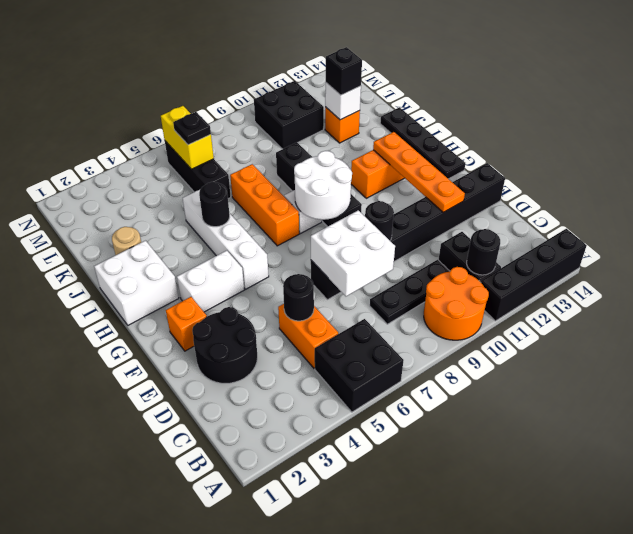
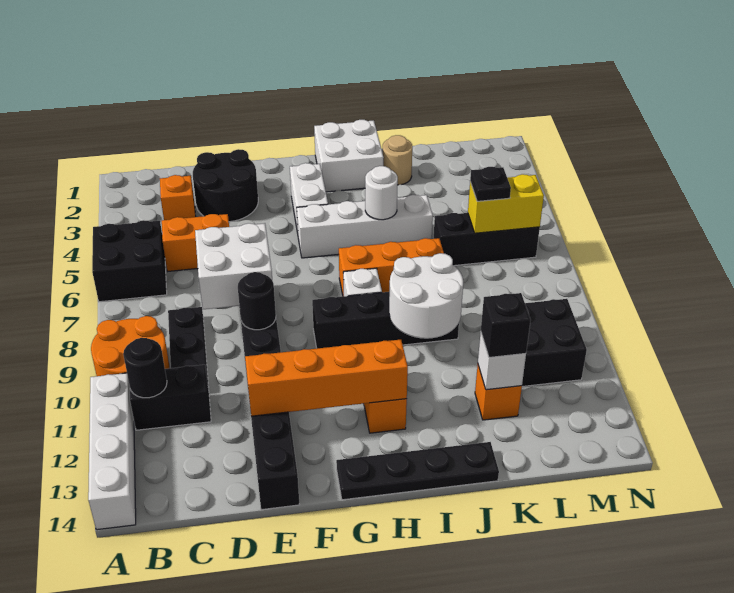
black 1x4 brick [481,229,587,321] -> white 1x4 brick [88,373,136,530]
black 1x1 round brick [283,274,314,321] -> none
orange 1x4 plate [373,132,465,212] -> orange 1x4 brick [245,340,408,416]
orange 1x1 brick [166,297,207,351] -> orange 1x1 brick moved to [160,175,196,220]
white 2x2 round brick [294,151,352,220] -> white 2x2 round brick moved to [389,253,463,339]
black 1x1 round brick [199,182,230,227] -> white 1x1 round brick [365,166,398,220]

